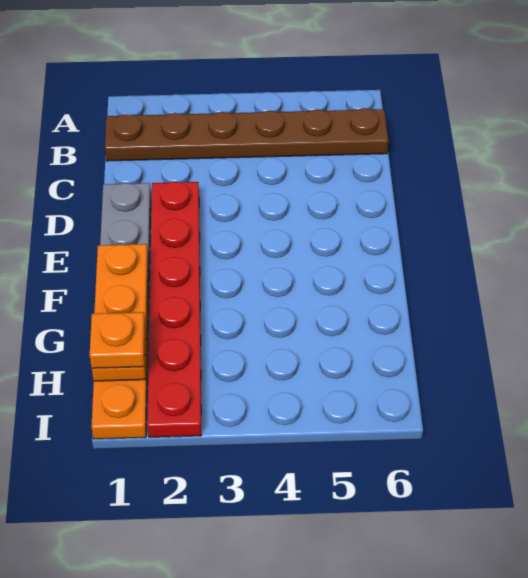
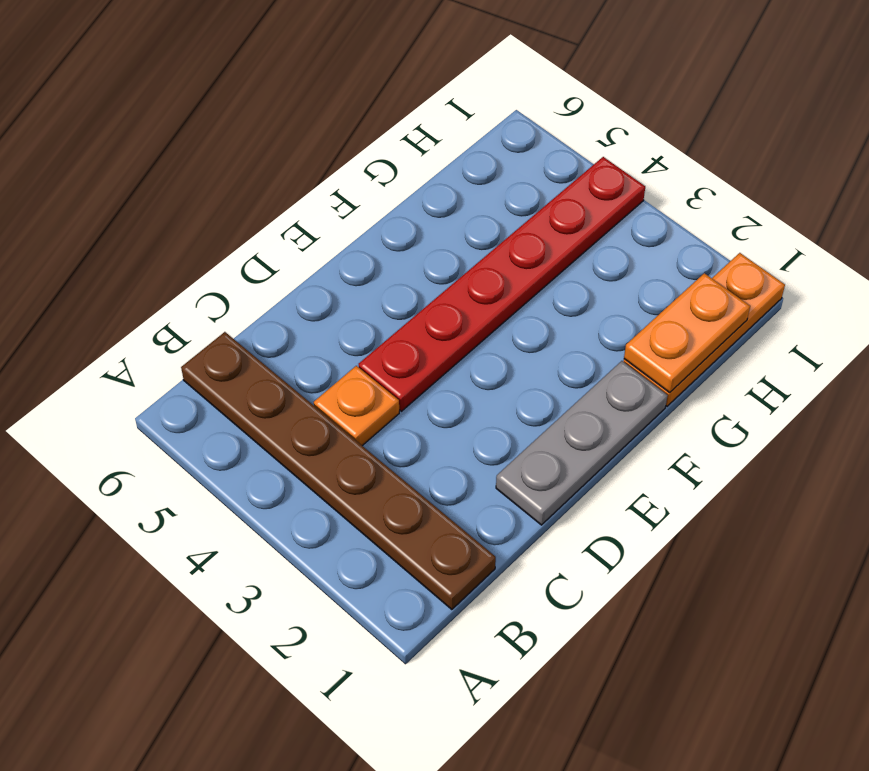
red 1x6 plate [148,182,201,437] -> red 1x6 plate moved to [359,157,645,411]
orange 1x3 plate [92,244,148,381] -> orange 1x2 plate [624,273,750,392]
orange 1x1 plate [90,312,145,368] -> orange 1x1 plate moved to [314,366,399,446]

